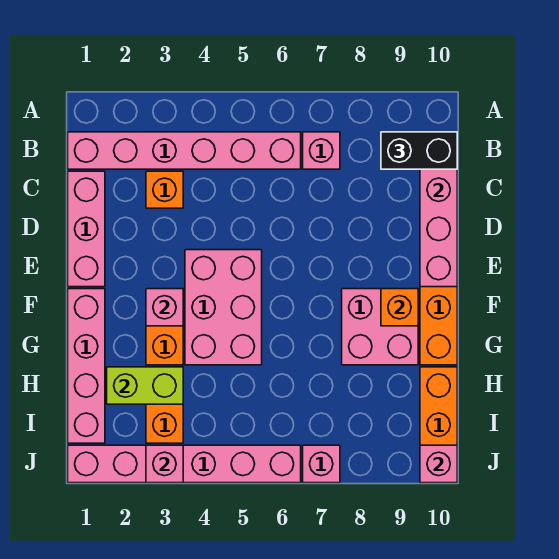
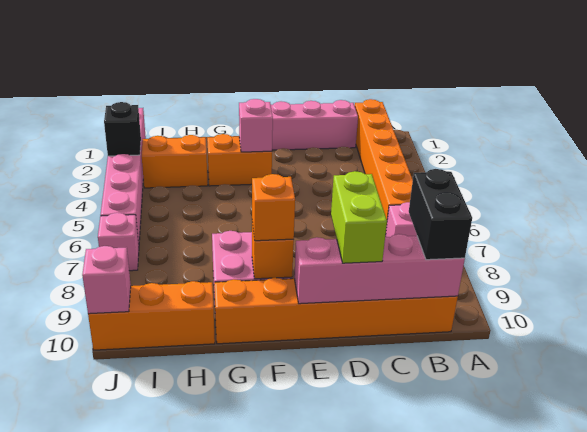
pink 1x6 brick [68,132,301,169] -> orange 1x6 brick [355,99,413,236]
orange 1x1 brick [146,171,183,208] -> orange 1x1 brick moved to [252,174,295,241]
pink 2x3 brick [185,250,262,365] -> none
pink 1x4 brick [68,289,105,443] -> none
lime 1x2 brick [107,367,183,404] -> lime 1x2 brick moved to [331,171,387,263]
pink 1x1 brick [146,445,183,483] -> black 1x1 brick [104,102,141,156]

